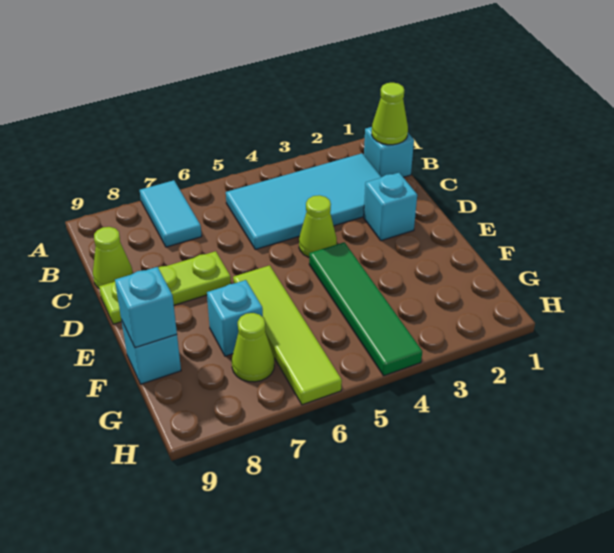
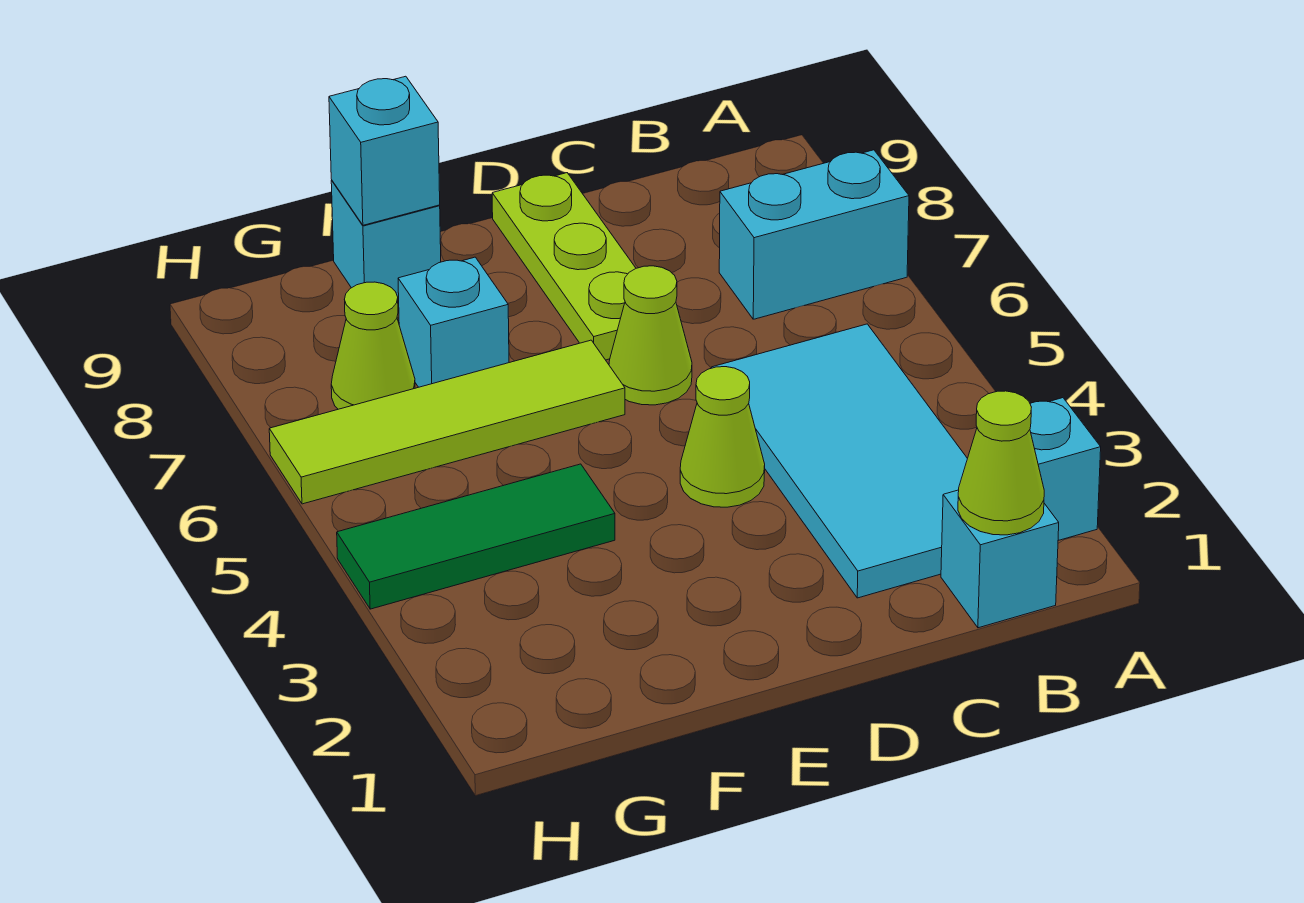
cyan 1x2 tile [140,180,202,247] -> cyan 1x2 brick [719,150,909,319]
lime 1x1 cone [93,227,133,288] -> lime 1x1 cone moved to [609,266,692,405]
cyan 1x1 brick [364,173,417,241] -> cyan 1x1 brick moved to [1030,398,1101,541]
green 1x4 tile [309,242,422,376] -> green 1x3 tile [337,464,615,609]

